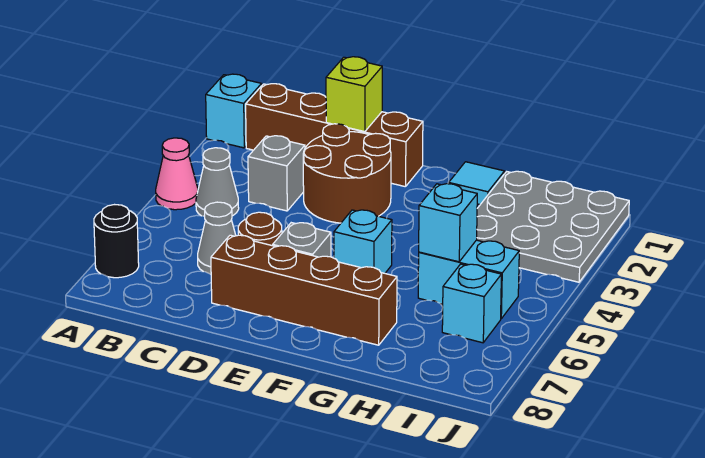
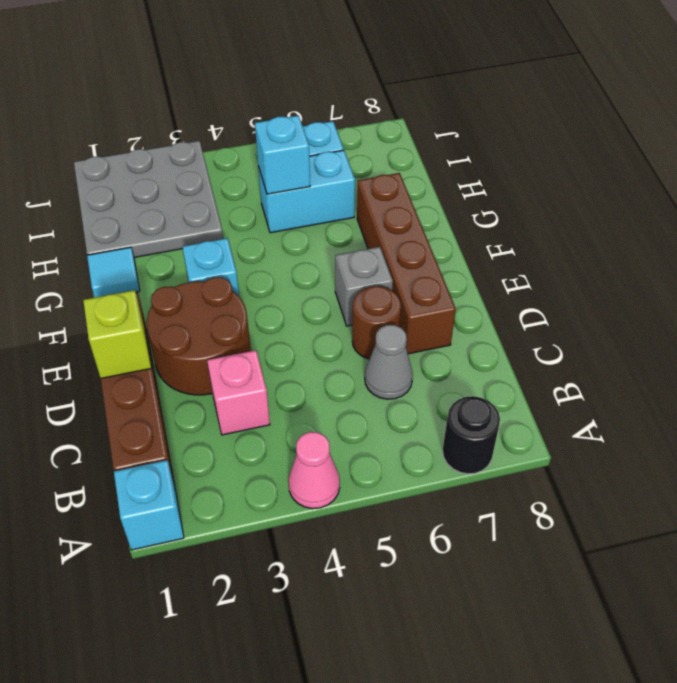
grey 1x1 cone [196,148,239,216] -> none
grey 1x1 brick [248,136,305,211] -> pink 1x1 brick [207,350,270,435]
cyan 1x1 brick [334,210,392,273] -> cyan 1x1 brick moved to [182,238,239,296]
cyan 1x2 brick [418,240,519,319] -> cyan 1x2 brick turned to [258,150,355,233]

